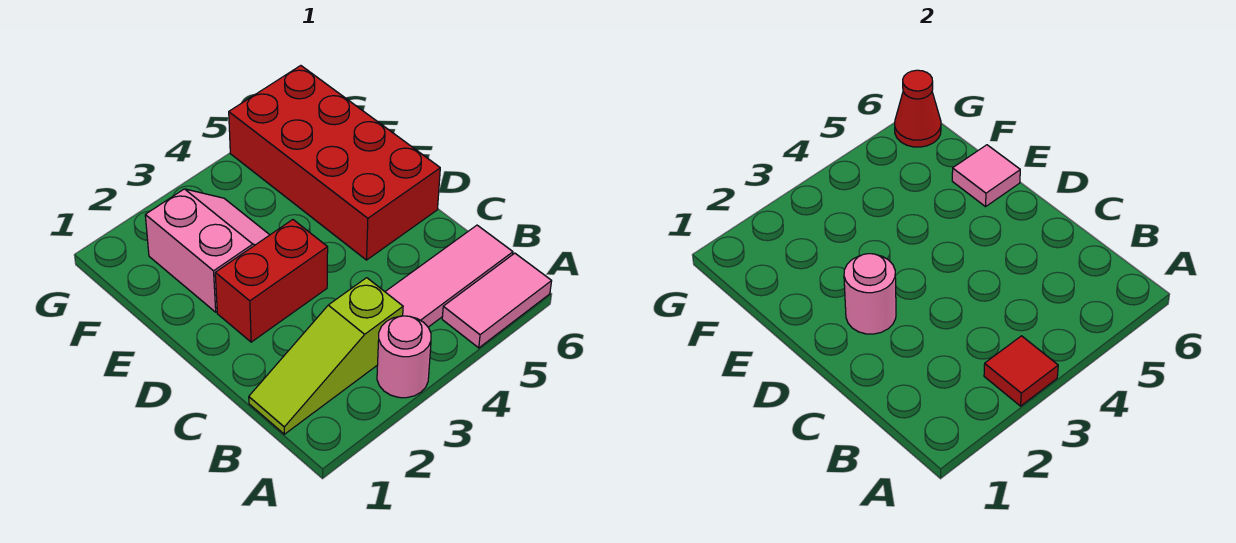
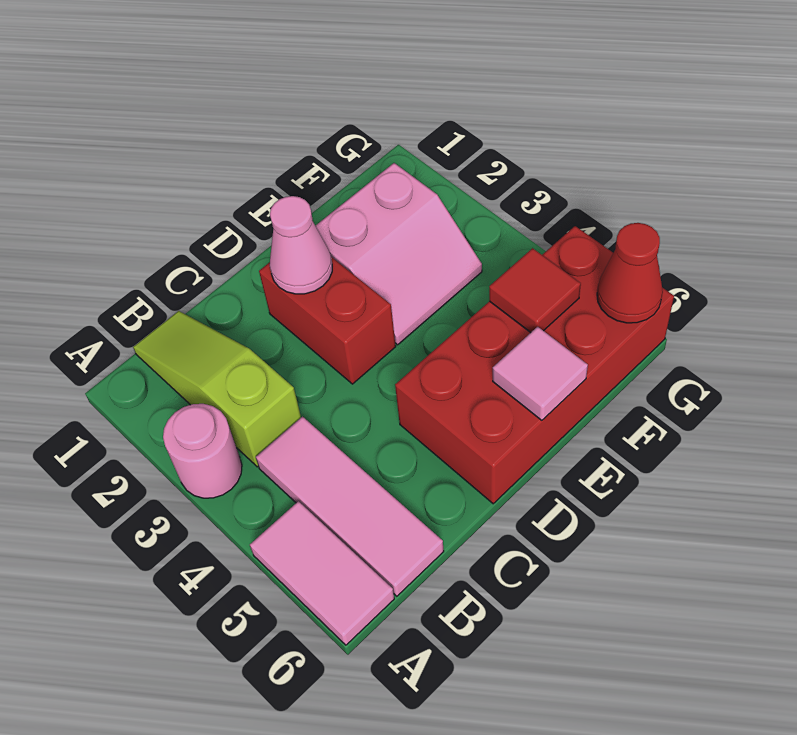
red 1x1 tile [984,336,1058,406] -> red 1x1 tile moved to [489,248,581,333]
pink 1x1 round brick [844,254,896,334] -> pink 1x1 cone [270,196,332,294]

